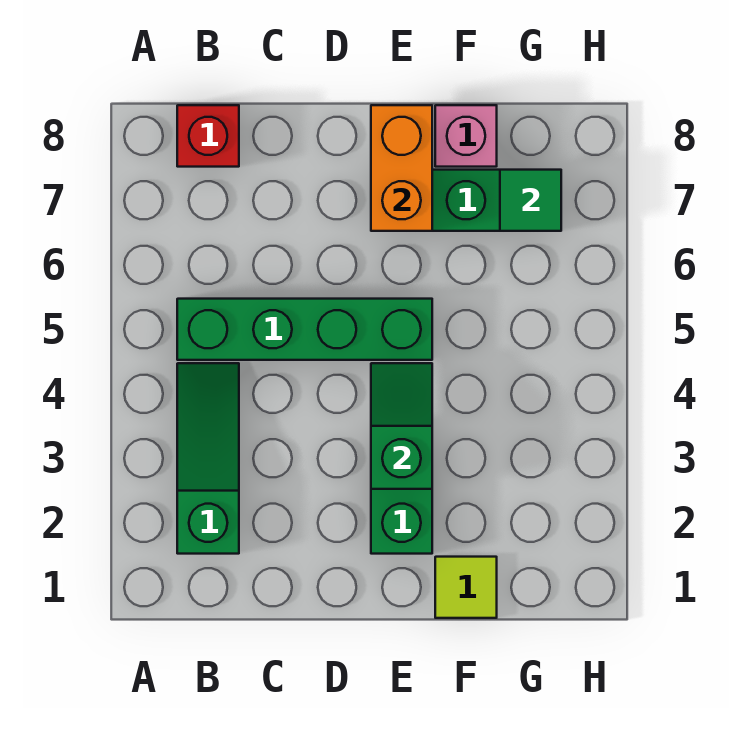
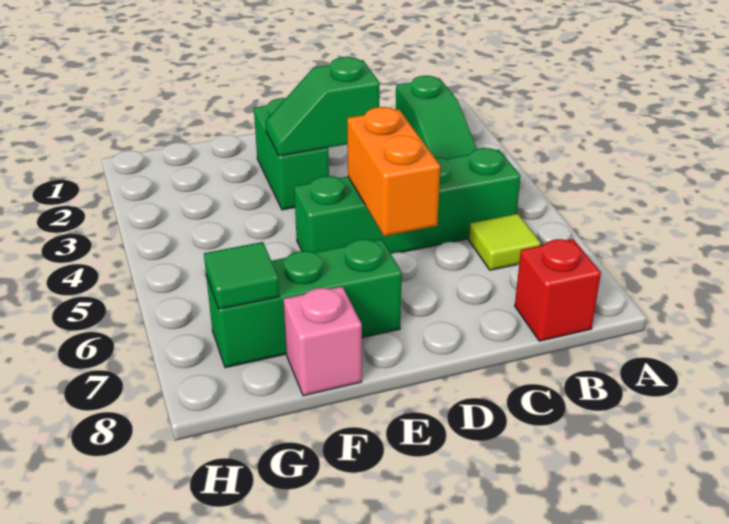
green 1x2 slope [371,363,432,489] -> green 1x2 slope turned to [266,57,380,156]
orange 1x2 brick [371,105,432,231] -> orange 1x2 brick moved to [347,107,440,236]
lime 1x1 tile [435,557,497,618] -> lime 1x1 tile moved to [469,214,541,270]

